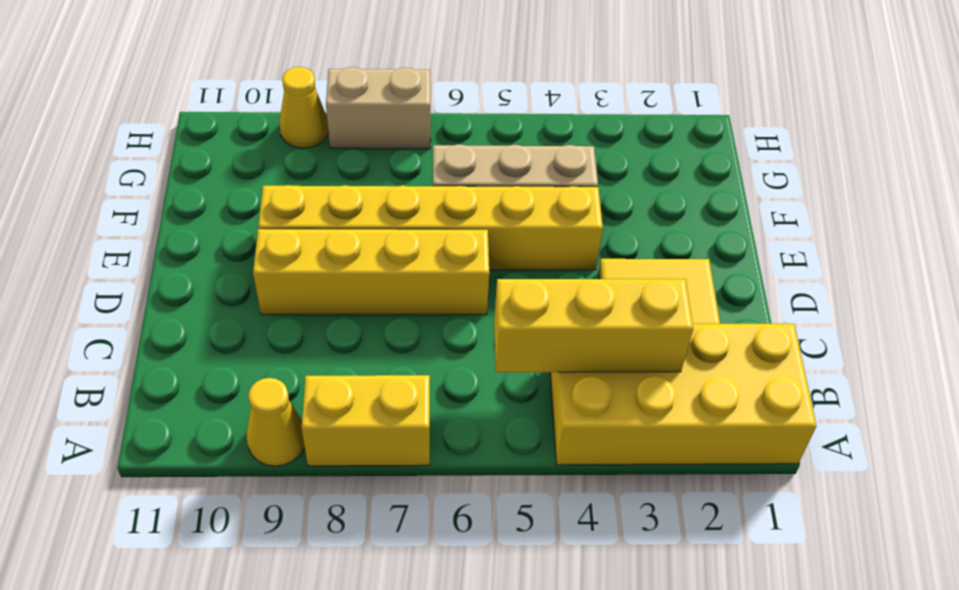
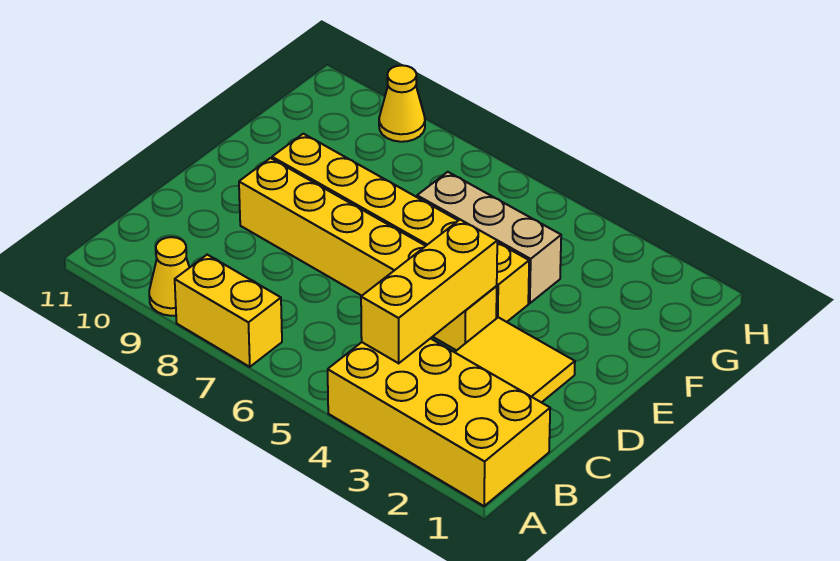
yellow 1x3 brick [494,279,693,372] -> yellow 1x3 brick turned to [361,220,497,363]
yellow 1x4 brick [253,229,489,315] -> yellow 1x6 brick [239,158,497,351]
tan 1x2 brick [326,67,431,149] -> none

